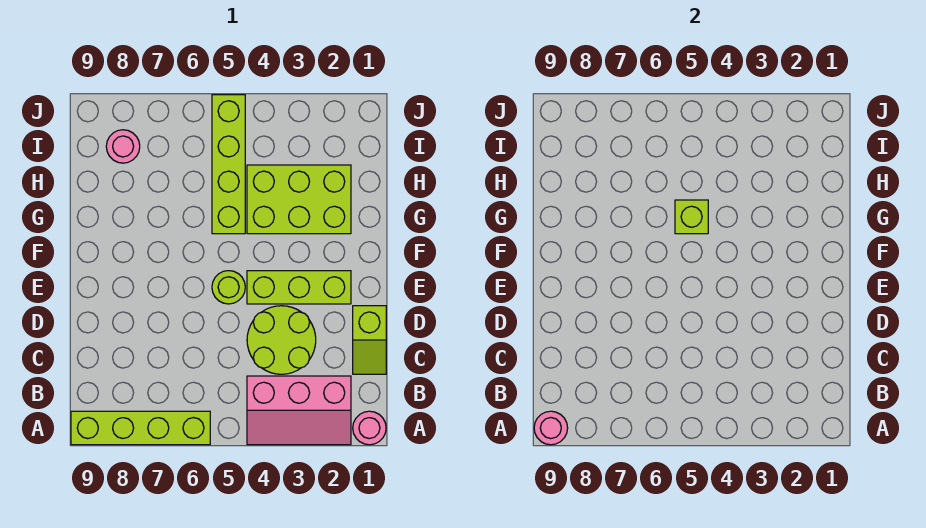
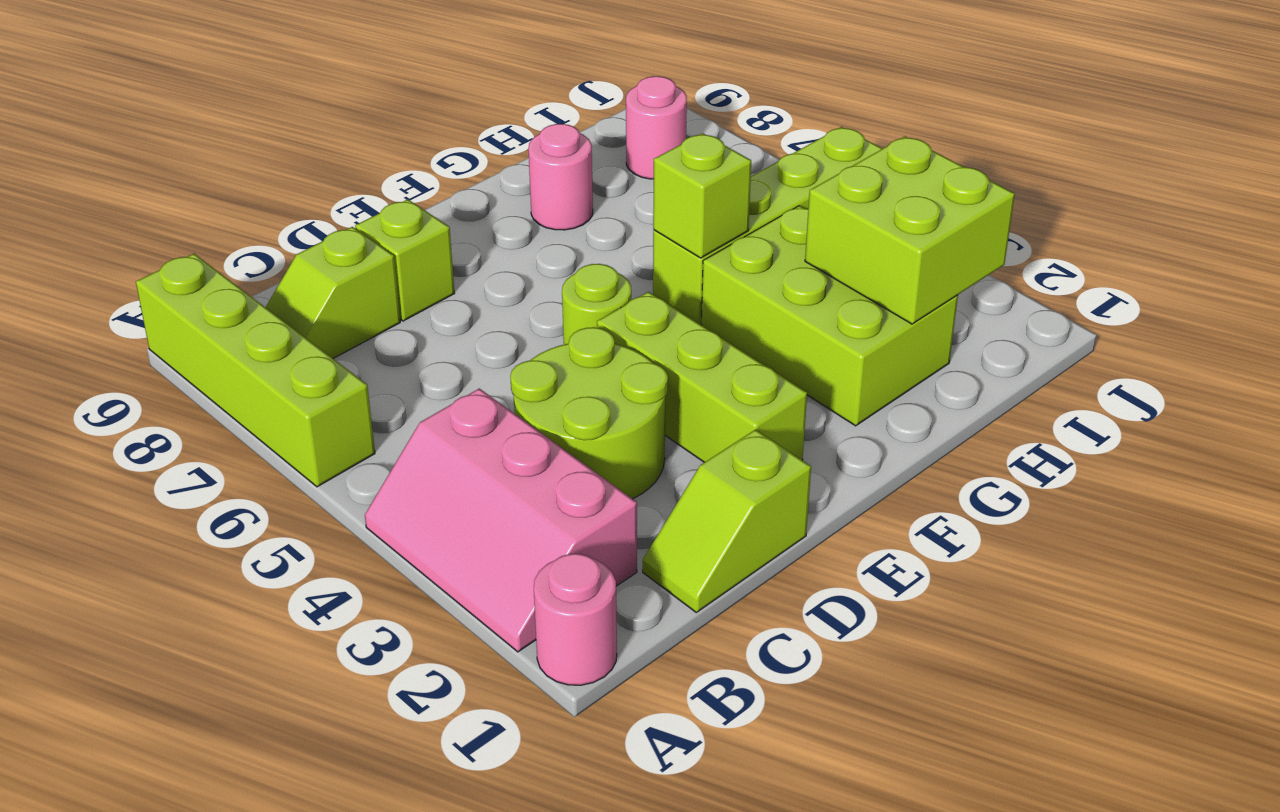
pink 1x1 round brick [534,411,568,445] -> pink 1x1 round brick moved to [528,124,593,230]
none -> lime 1x2 slope [266,227,400,358]
none -> lime 1x1 brick [355,199,455,321]
none -> lime 2x2 brick [805,136,1015,324]

